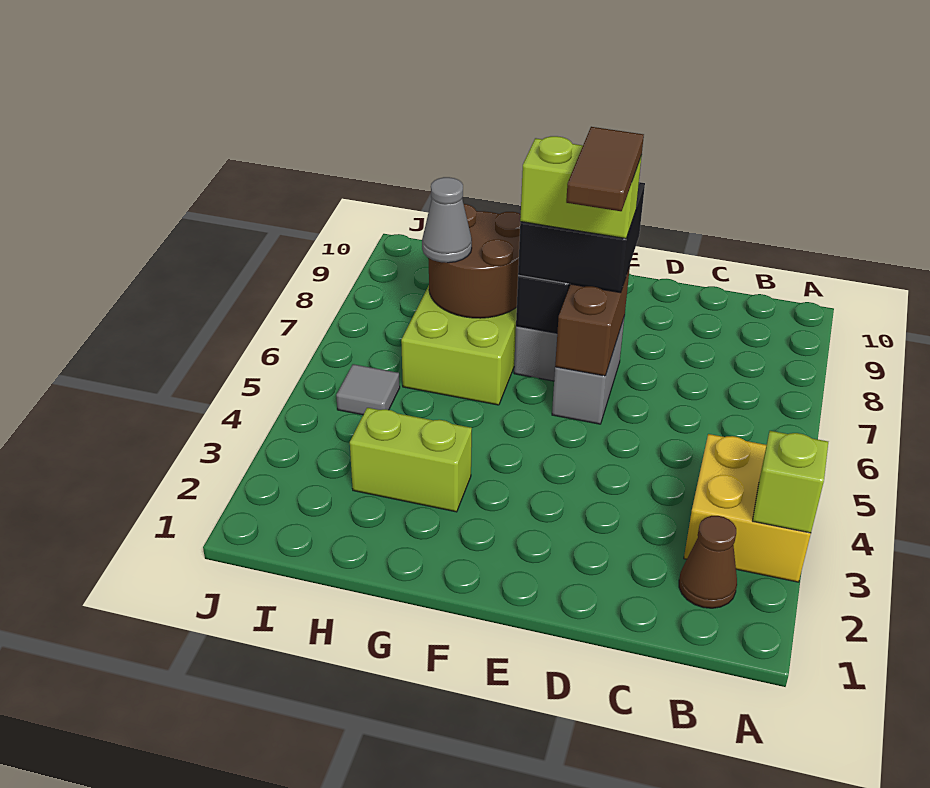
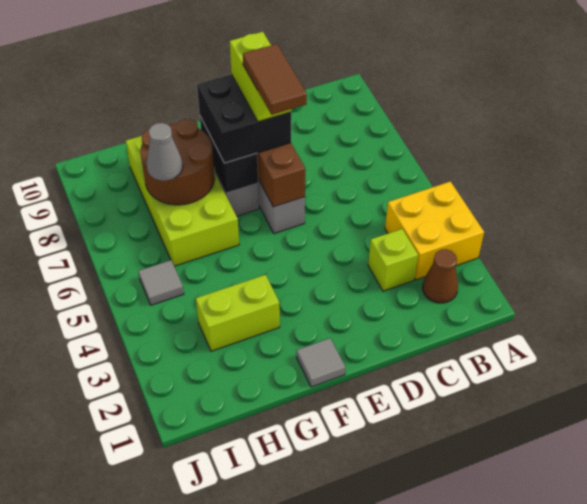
lime 1x1 brick [753,431,828,533] -> lime 1x1 brick moved to [368,229,418,291]
lime 1x2 brick [520,136,642,238] -> lime 1x2 brick turned to [230,32,291,122]
none -> grey 1x1 tile [297,338,345,387]

